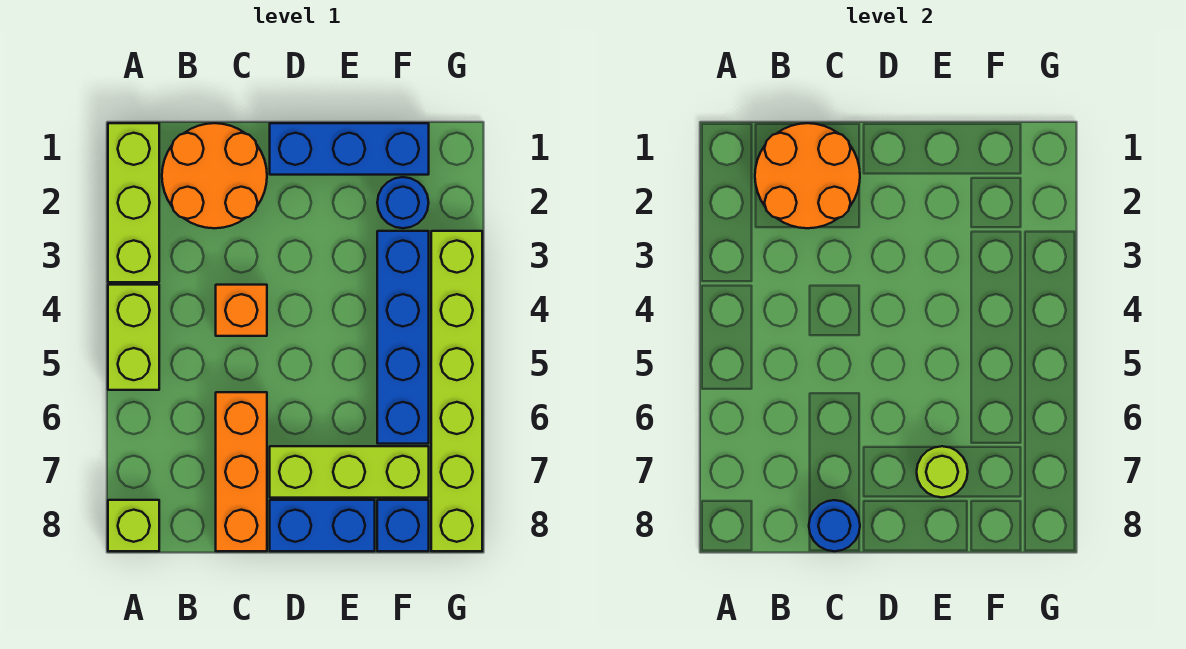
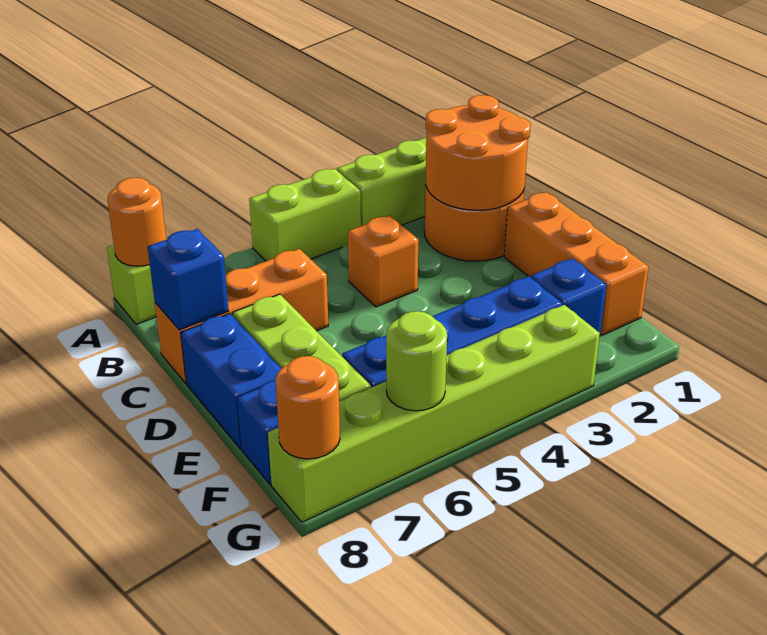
none -> orange 1x1 round brick [107,178,166,266]
blue 1x1 round brick [809,500,860,551] -> blue 1x1 brick [148,229,228,330]
blue 1x3 brick [270,123,429,175] -> orange 1x3 brick [504,192,648,335]
lime 1x1 round brick [917,446,968,497] -> lime 1x1 round brick moved to [386,311,447,411]
blue 1x1 round brick [377,177,429,228] -> blue 1x1 brick [531,259,606,333]
none -> orange 1x1 round brick [275,356,340,459]

